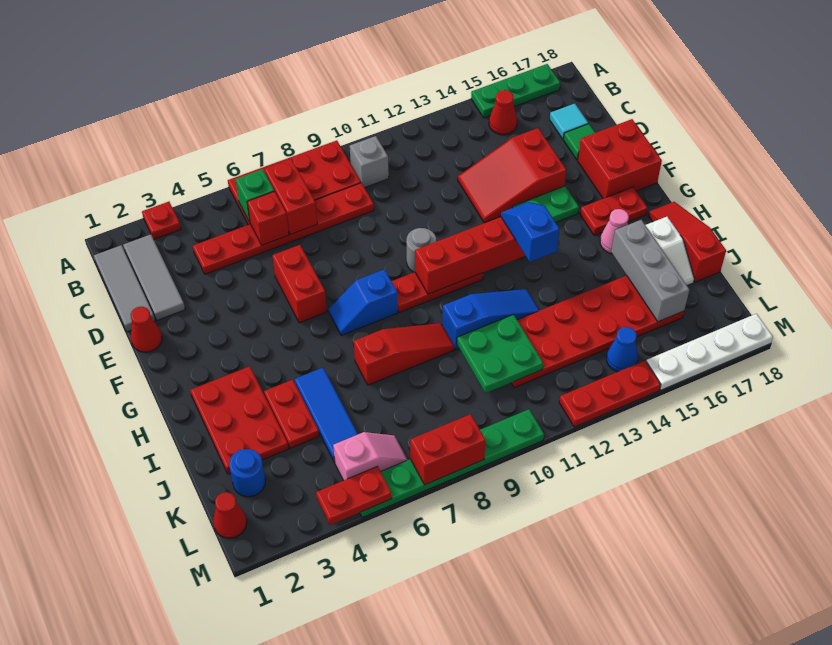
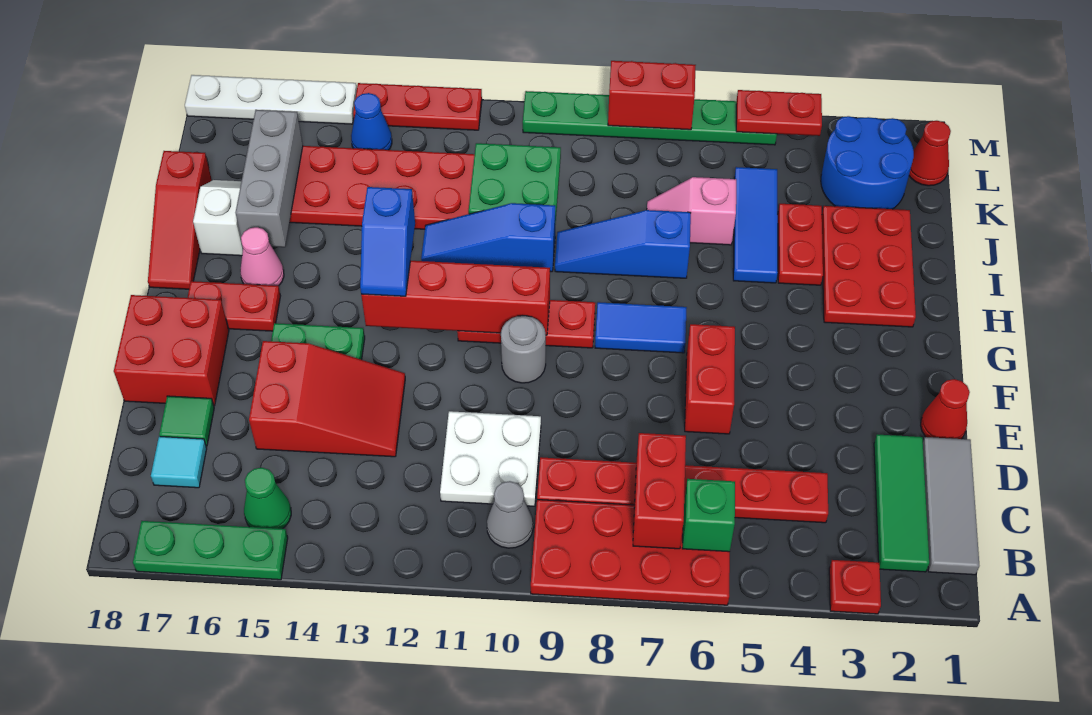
grey 1x3 tile [123,234,185,320] -> green 1x3 tile [874,434,929,572]
grey 1x1 brick [350,136,389,188] -> grey 1x1 cone [487,481,533,548]
red 1x1 cone [489,90,517,135] -> green 1x1 cone [244,468,291,529]
red 1x1 brick [247,191,289,245] -> none
none -> white 2x2 plate [440,411,541,506]
blue 1x2 slope [329,269,398,335] -> blue 1x2 tile [595,302,687,353]
red 1x3 slope [354,323,455,385] -> blue 1x3 slope [555,210,691,278]
blue 1x1 round brick [229,449,265,497] -> blue 2x2 round brick [821,116,914,209]
pink 1x2 slope [333,432,407,480] -> pink 1x2 slope moved to [647,177,736,245]

